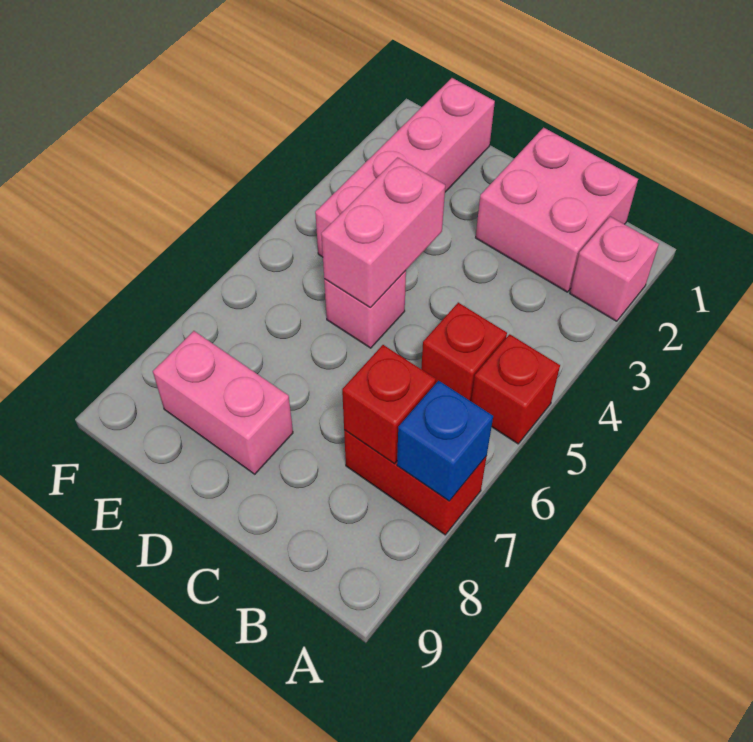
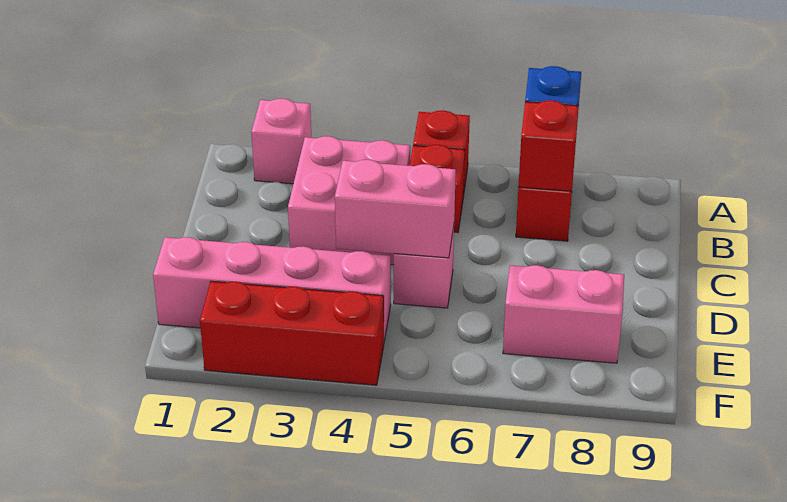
pink 2x2 brick [476,128,638,292] -> pink 2x2 brick moved to [288,136,410,265]
pink 1x2 brick [153,331,293,474] -> pink 1x2 brick turned to [503,265,624,363]
none -> red 1x3 brick [200,281,384,385]

